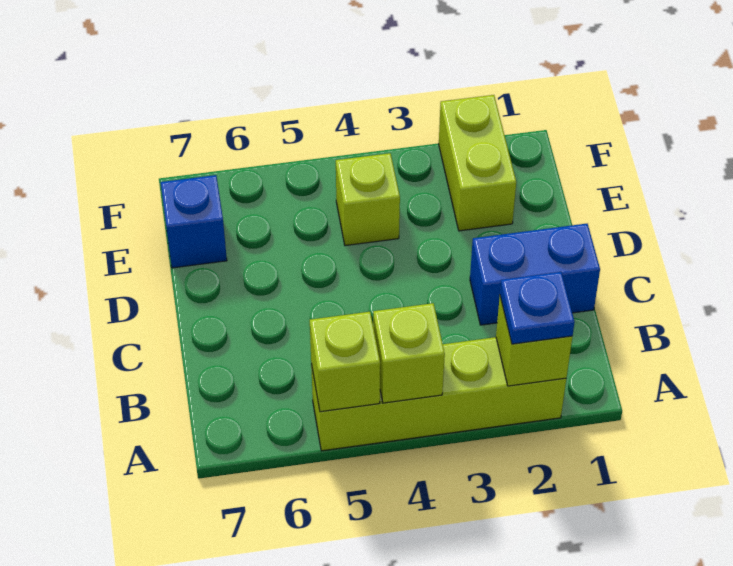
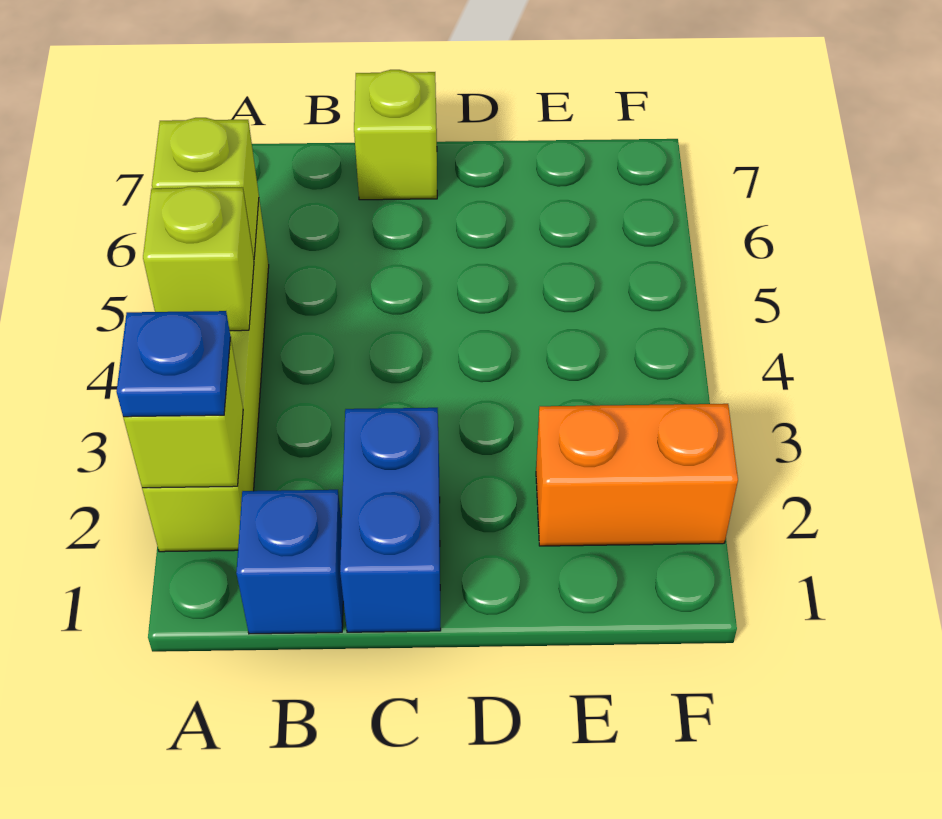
lime 1x2 brick [439,95,516,231] -> orange 1x2 brick [536,404,738,546]
lime 1x1 brick [336,153,400,246] -> lime 1x1 brick moved to [354,70,437,200]
blue 1x1 brick [161,175,227,268] -> blue 1x1 brick moved to [236,490,343,634]

